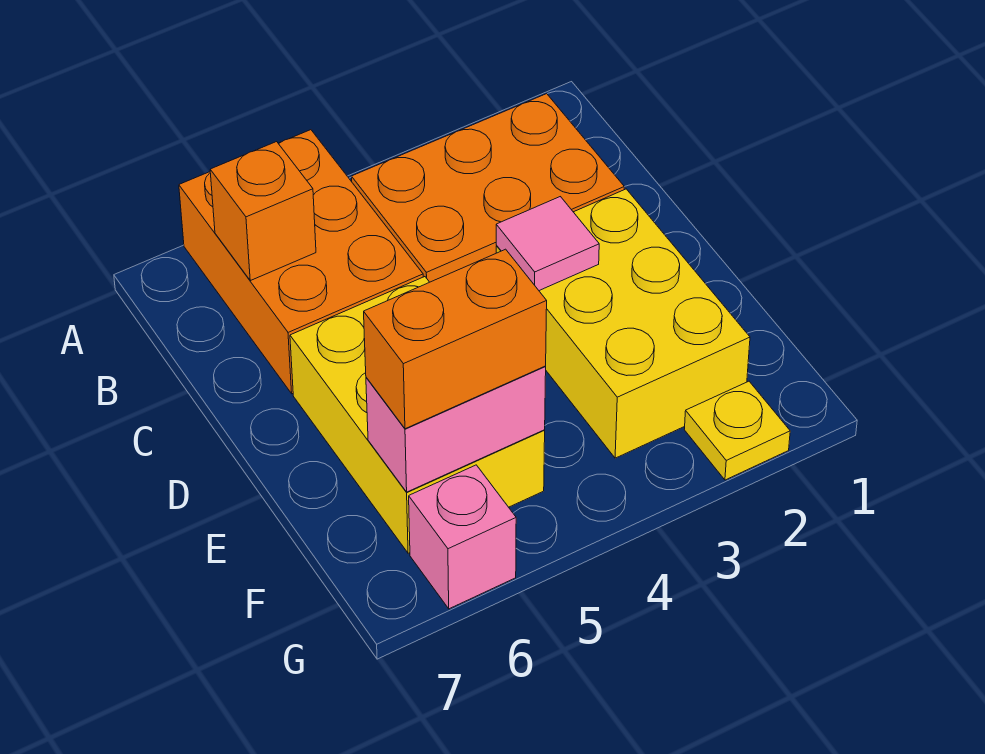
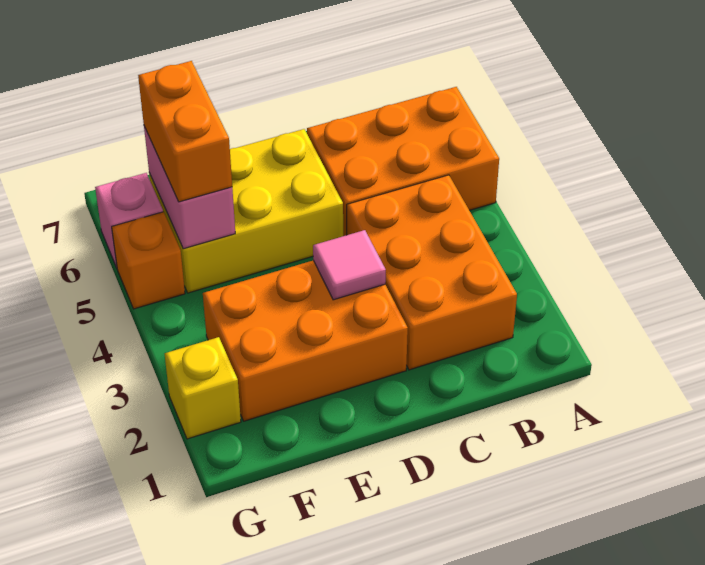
orange 1x1 brick [210,142,316,281] -> orange 1x1 brick moved to [112,212,185,309]
yellow 2x3 brick [496,189,750,458] -> orange 2x3 brick [203,260,408,421]
yellow 1x1 plate [684,381,790,480] -> yellow 1x1 brick [165,337,241,439]

